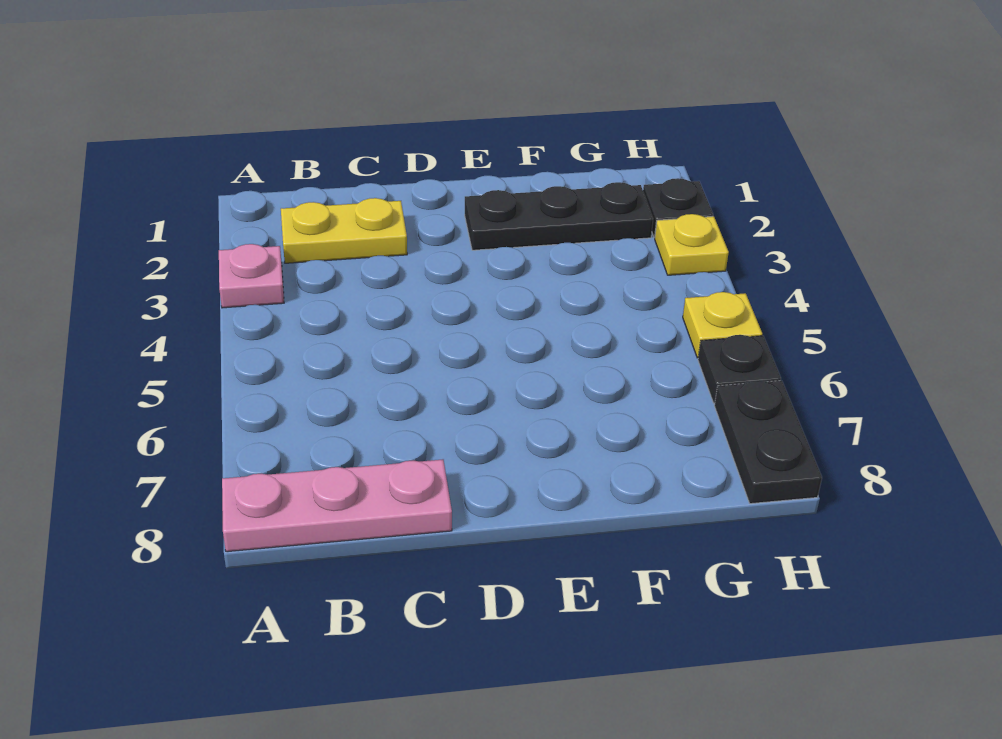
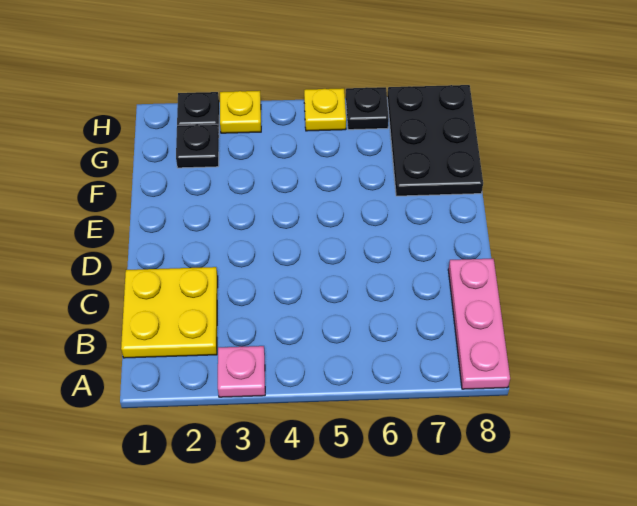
yellow 1x2 plate [281,198,407,263] -> yellow 2x2 plate [121,267,218,358]
black 1x3 plate [465,182,653,250] -> black 1x1 plate [176,124,219,168]
black 1x2 plate [714,380,822,504] -> black 2x3 plate [387,85,483,196]

